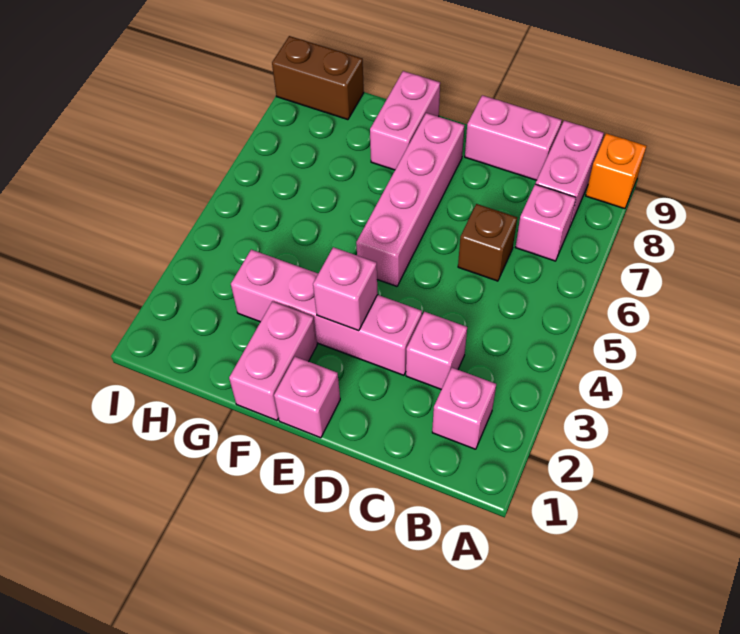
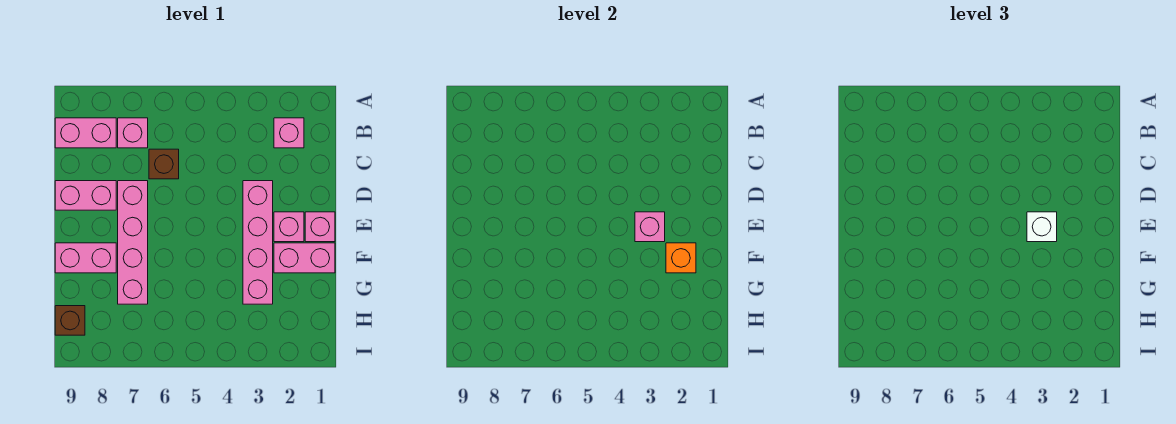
orange 1x1 brick [586,133,646,209] -> orange 1x1 brick moved to [666,243,696,273]
pink 1x1 brick [406,312,467,389] -> pink 1x1 brick moved to [274,212,304,242]
pink 1x2 brick [465,95,562,180] -> pink 1x2 brick turned to [55,181,116,210]
none -> white 1x1 brick [1027,212,1057,242]
pink 1x4 brick [356,113,465,286] -> pink 1x4 brick turned to [118,181,148,304]
brown 1x2 brick [272,36,364,120] -> brown 1x1 brick [55,306,85,335]

